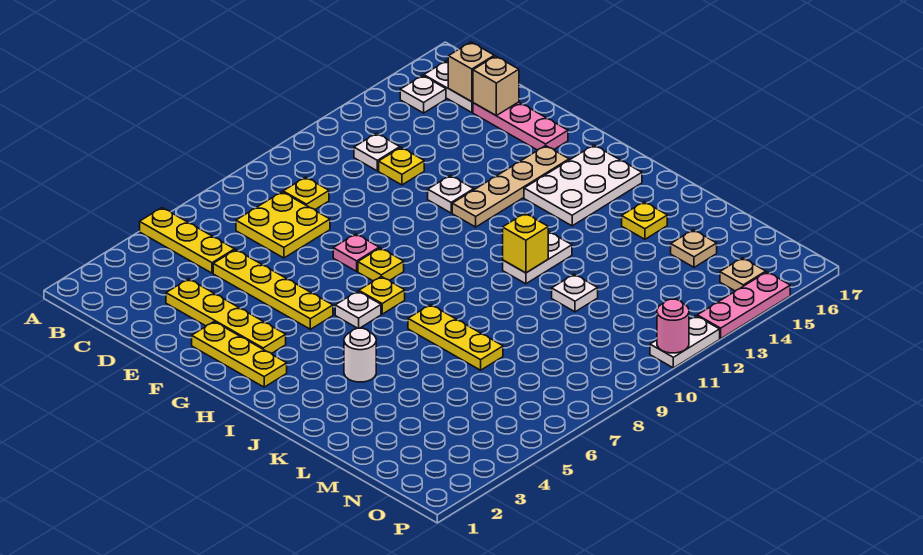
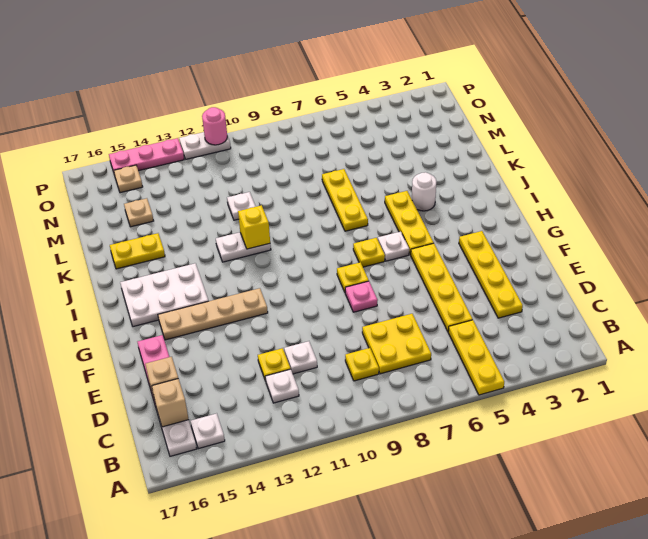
yellow 1x3 plate [192,322,287,387] -> yellow 1x3 plate moved to [385,191,434,255]
white 1x1 plate [428,175,474,213] -> white 1x1 plate moved to [284,341,317,374]
yellow 1x1 plate [622,202,667,239] -> yellow 1x2 plate [110,233,165,269]

